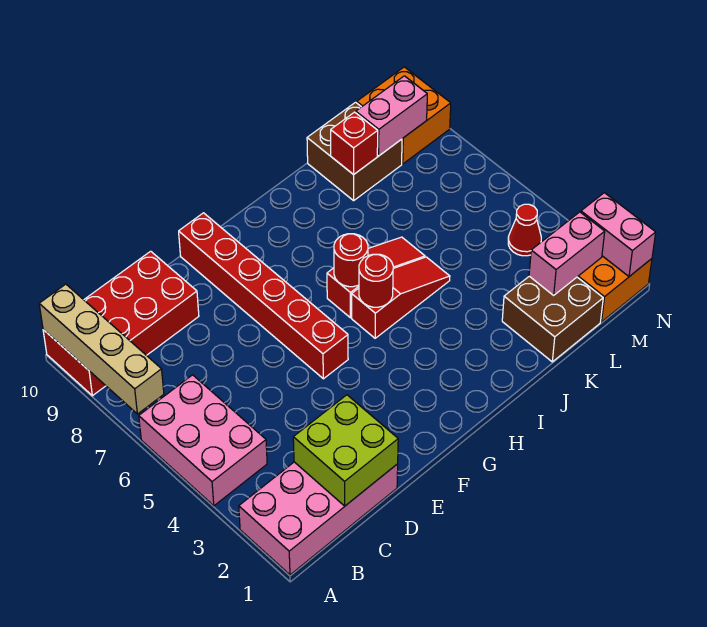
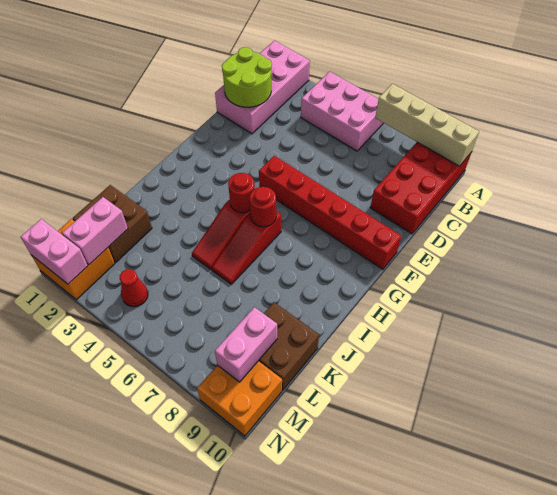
lime 2x2 brick [293,395,398,506] -> lime 2x2 round brick [222,47,272,107]
red 1x1 brick [331,112,378,175] -> none

